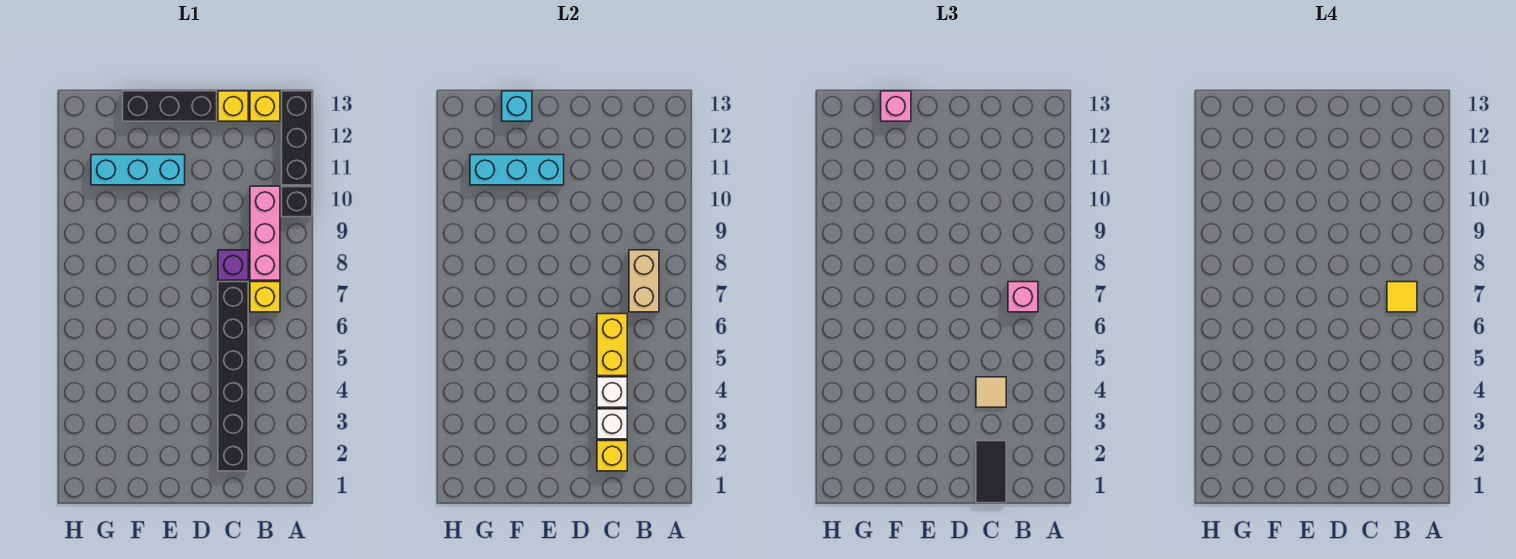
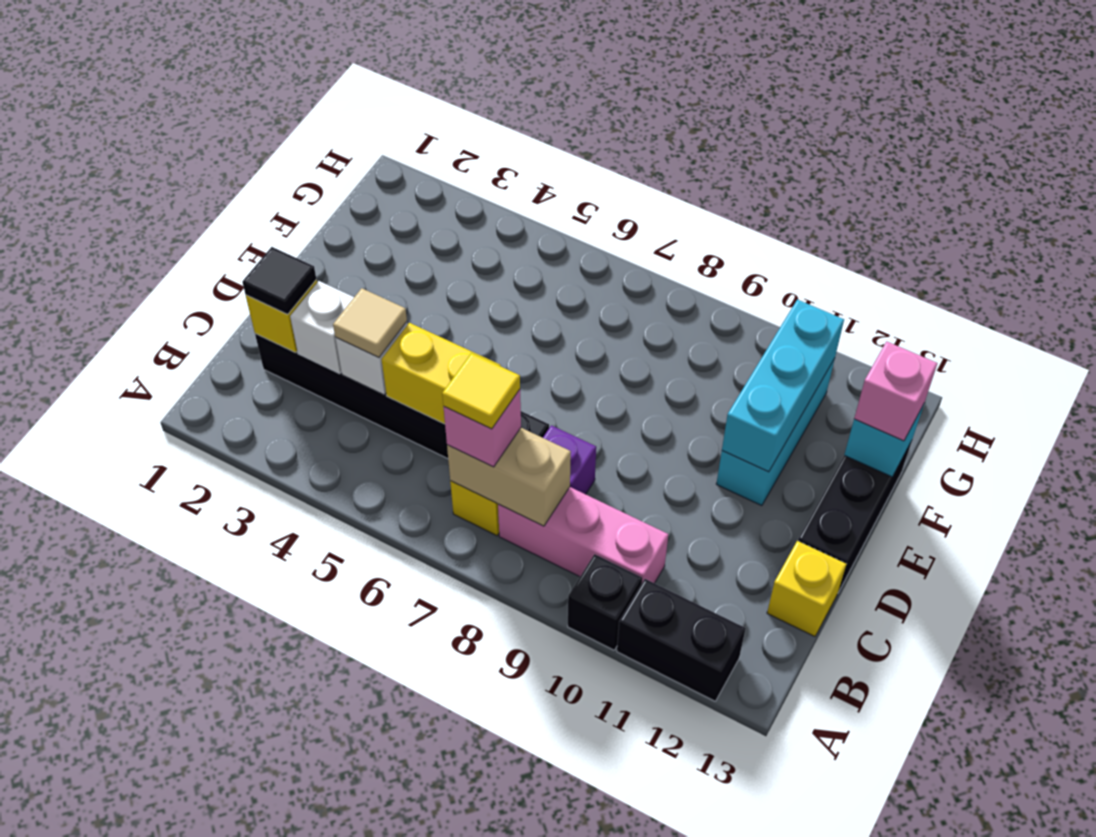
black 1x3 brick [282,91,312,185] -> black 1x2 brick [617,579,746,701]
yellow 1x1 brick [250,91,280,121] -> none
black 1x2 tile [976,441,1006,503] -> black 1x1 tile [242,247,316,314]

